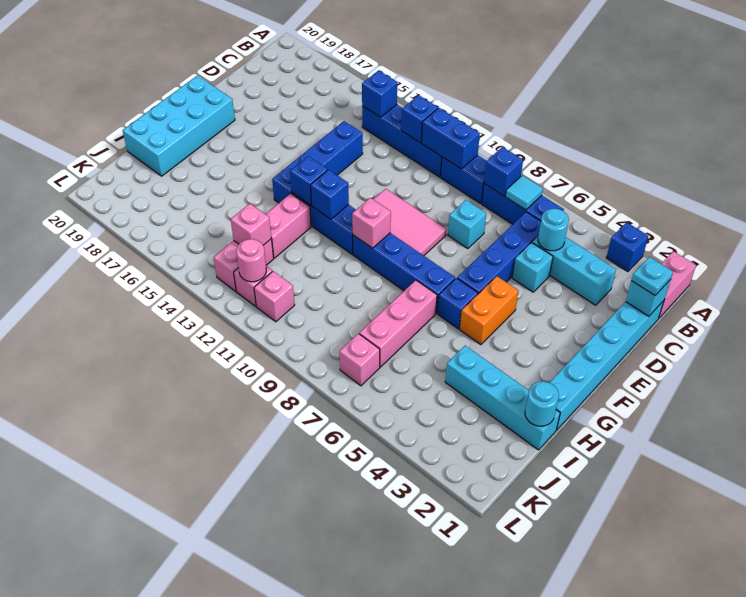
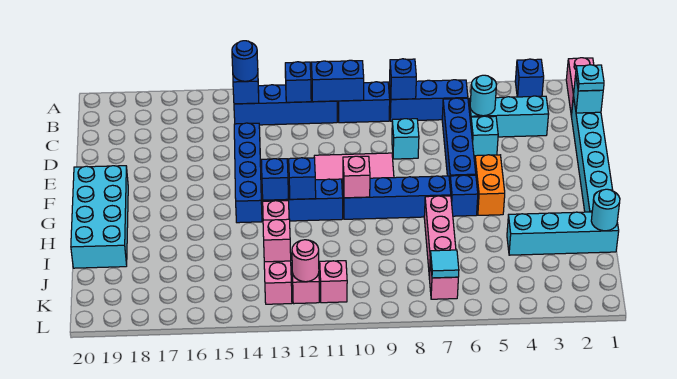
cyan 1x1 tile [505,175,543,210] -> cyan 1x1 tile moved to [430,250,459,278]
none -> blue 1x1 round brick [232,41,258,81]

